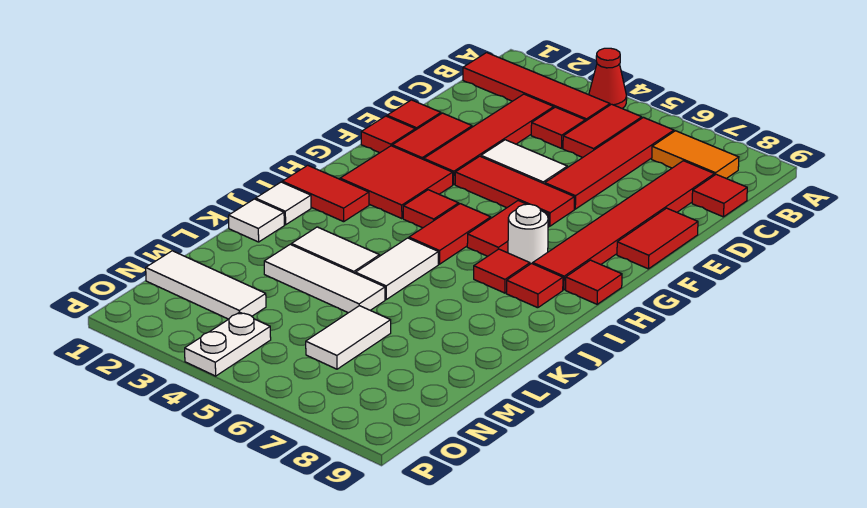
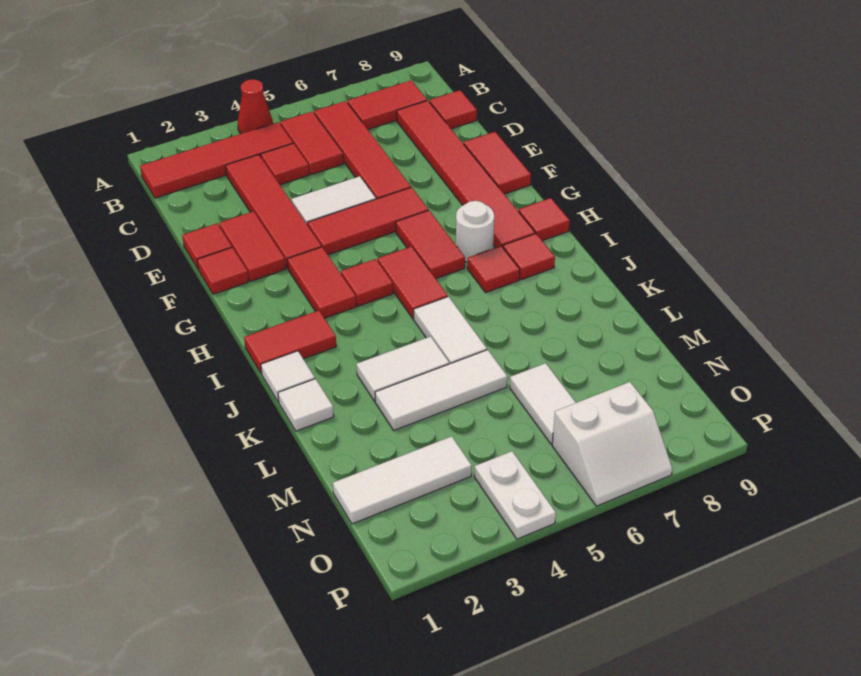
orange 1x2 tile [652,131,739,179] -> red 1x2 tile [348,80,427,130]
red 2x2 tile [340,146,453,219] -> red 1x2 tile [287,247,356,318]
none -> white 2x2 slope [552,382,672,506]

